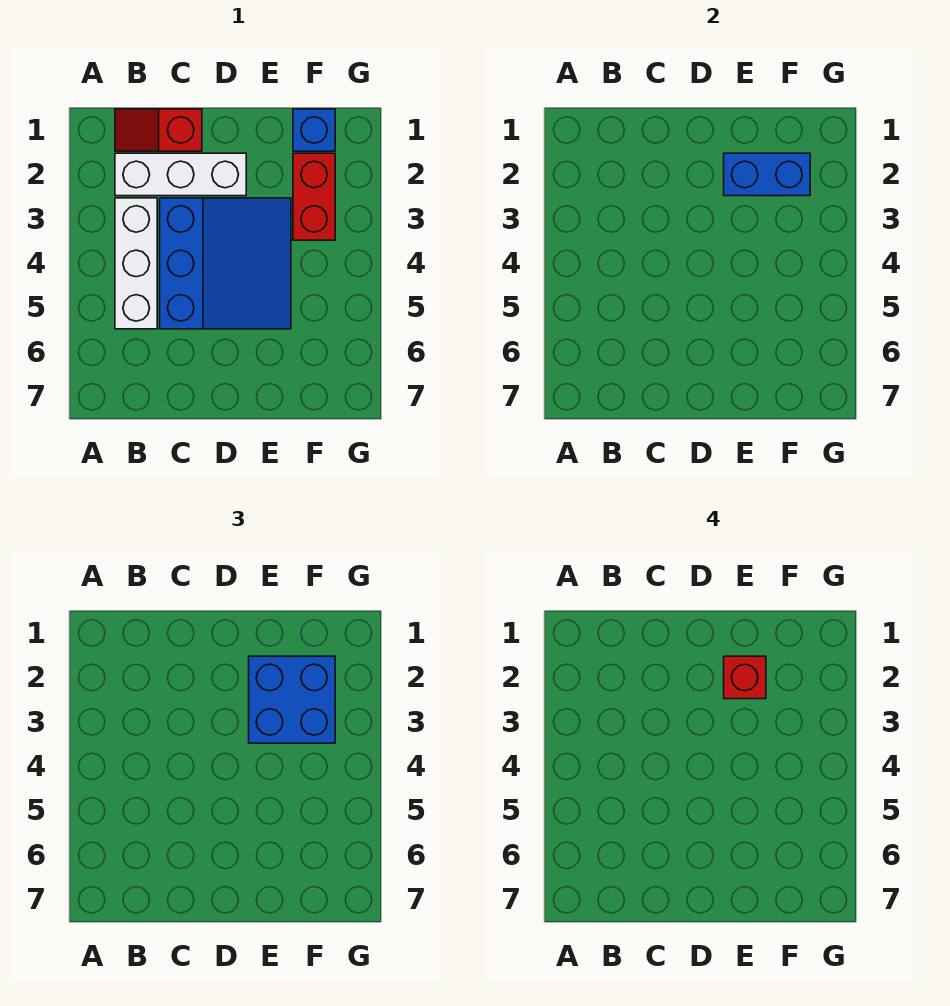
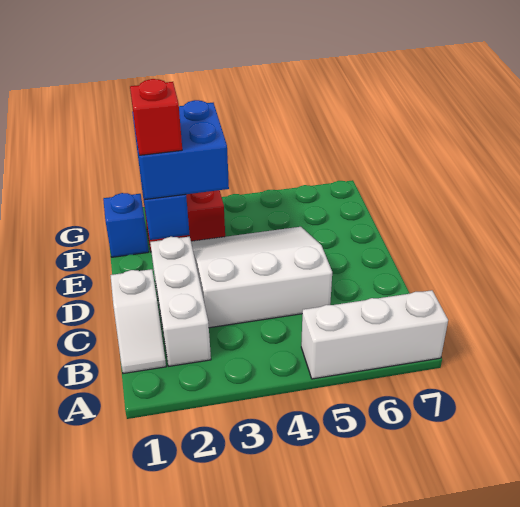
red 1x2 slope [115,109,202,151] -> white 1x2 slope [110,269,166,374]
white 1x3 brick [115,198,157,329] -> white 1x3 brick moved to [301,290,448,379]
blue 3x3 slope [160,198,291,329] -> white 3x3 slope [191,227,332,328]

